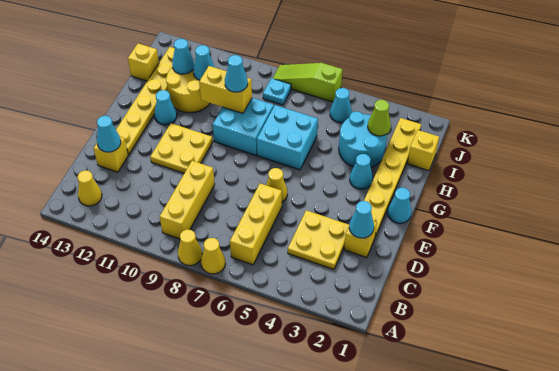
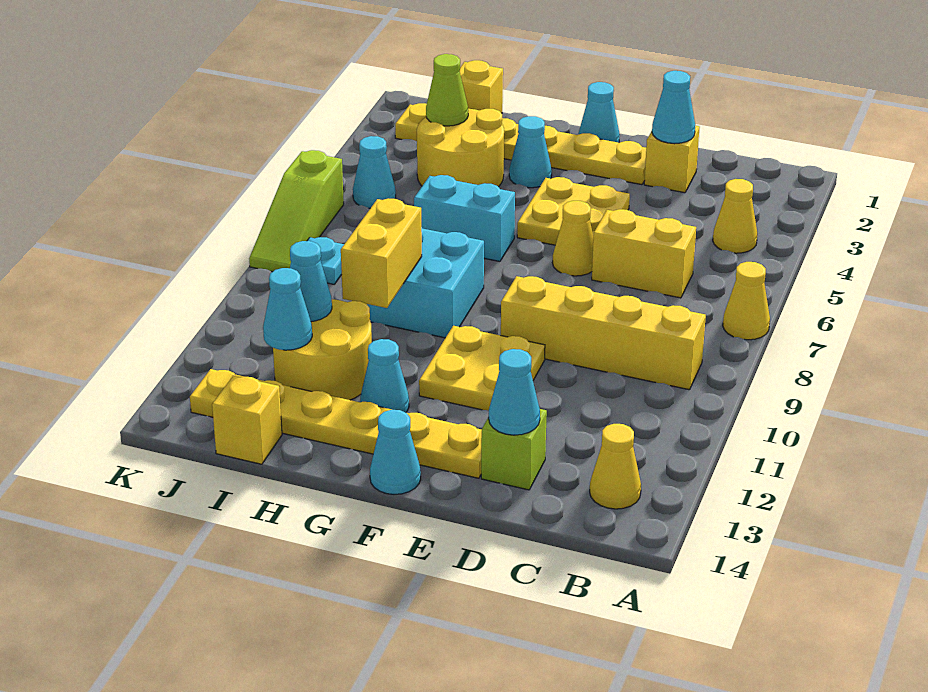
yellow 1x1 cone [178,229,202,265] -> yellow 1x1 cone moved to [713,179,757,253]
yellow 1x3 brick [230,183,282,265] -> yellow 1x2 brick [592,209,696,298]
yellow 1x3 brick [160,161,215,239] -> yellow 1x4 brick [501,276,706,390]
yellow 2x2 plate [288,210,349,270] -> yellow 2x2 plate moved to [517,177,630,245]
yellow 1x1 brick [94,137,128,172] -> lime 1x1 brick [481,409,547,490]
cyan 2x2 brick [257,105,318,170] -> cyan 1x2 brick [414,175,515,261]
cyan 2x2 round brick [339,111,387,167] -> yellow 2x2 round brick [417,109,504,187]
cyan 1x1 cone [225,55,248,92] -> cyan 1x1 cone moved to [370,410,421,494]

